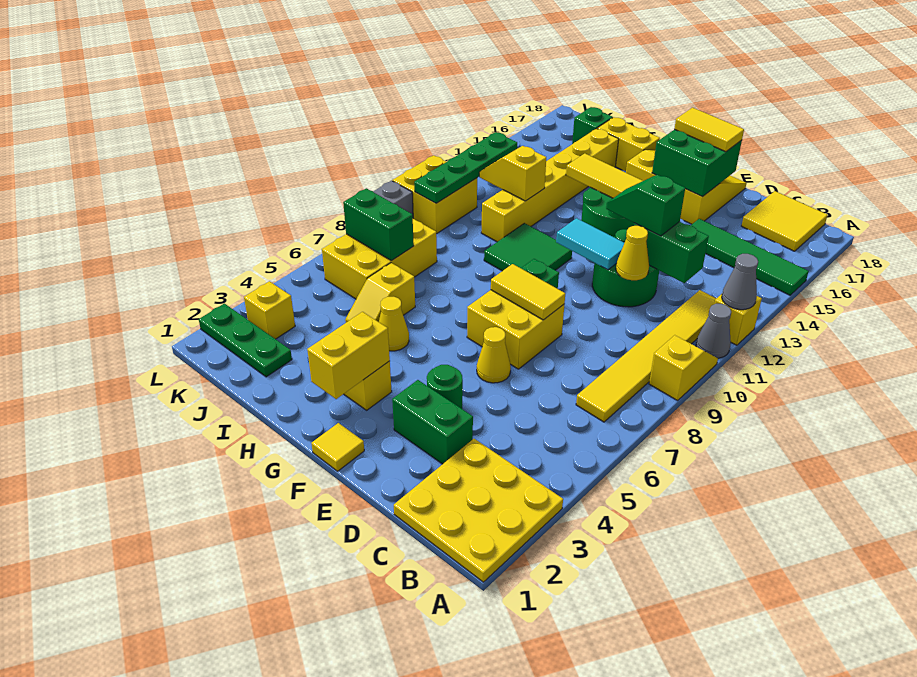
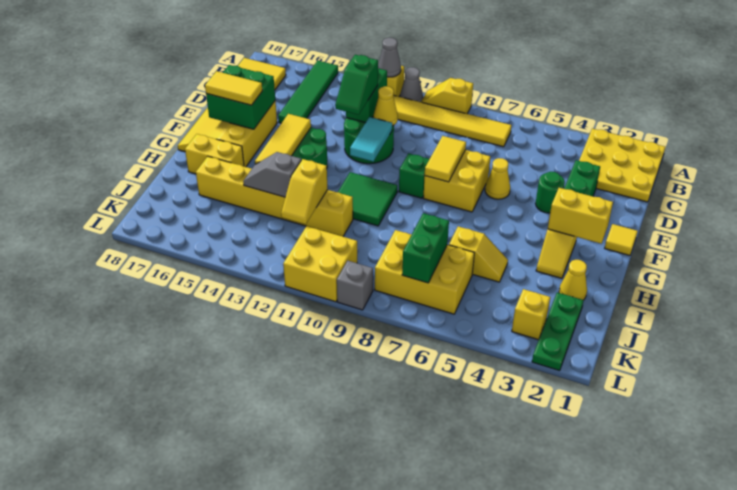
yellow 1x2 tile [674,108,744,152] -> yellow 1x2 tile turned to [205,71,262,105]
yellow 1x1 cone [379,297,409,351] -> yellow 1x1 cone moved to [559,260,587,300]
yellow 1x2 brick [597,117,660,171] -> yellow 1x2 brick turned to [185,134,244,174]
none -> grey 1x2 slope [243,152,301,197]
green 1x1 brick [572,107,613,144] -> none
green 1x4 plate [414,132,517,203] -> none

